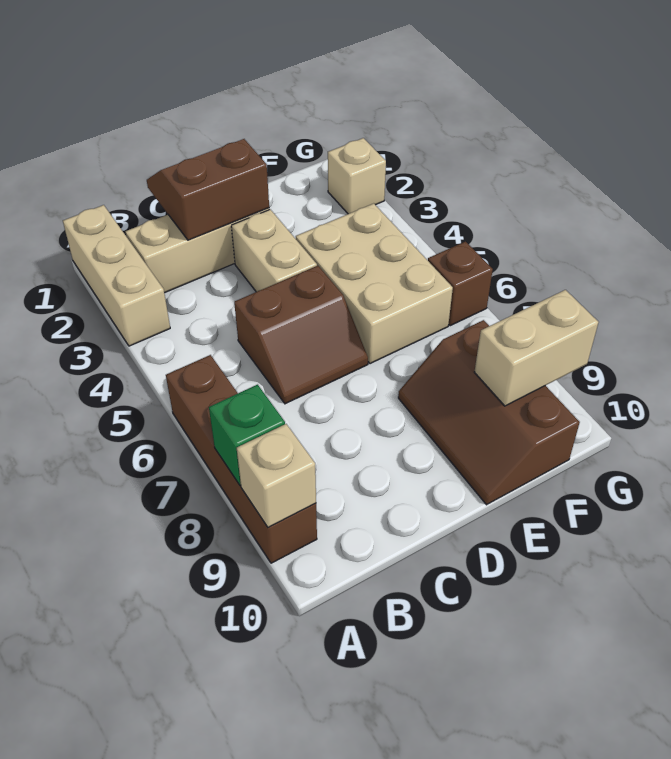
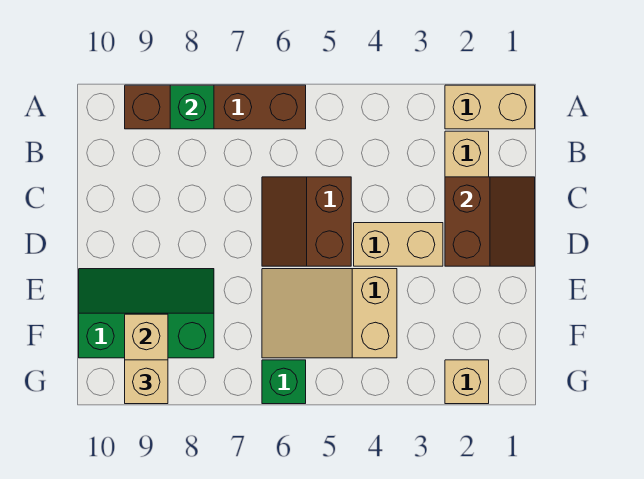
tan 1x3 brick [63,205,170,346] -> tan 1x2 brick [445,85,535,129]
tan 1x1 brick [237,424,316,528] -> tan 1x1 brick moved to [125,360,168,404]
tan 2x3 brick [296,203,453,364] -> tan 2x3 slope [262,269,397,358]
brown 2x3 slope [398,320,580,505] -> green 2x3 slope [79,269,214,358]
brown 1x1 brick [428,242,493,326] -> green 1x1 brick [262,360,306,404]

